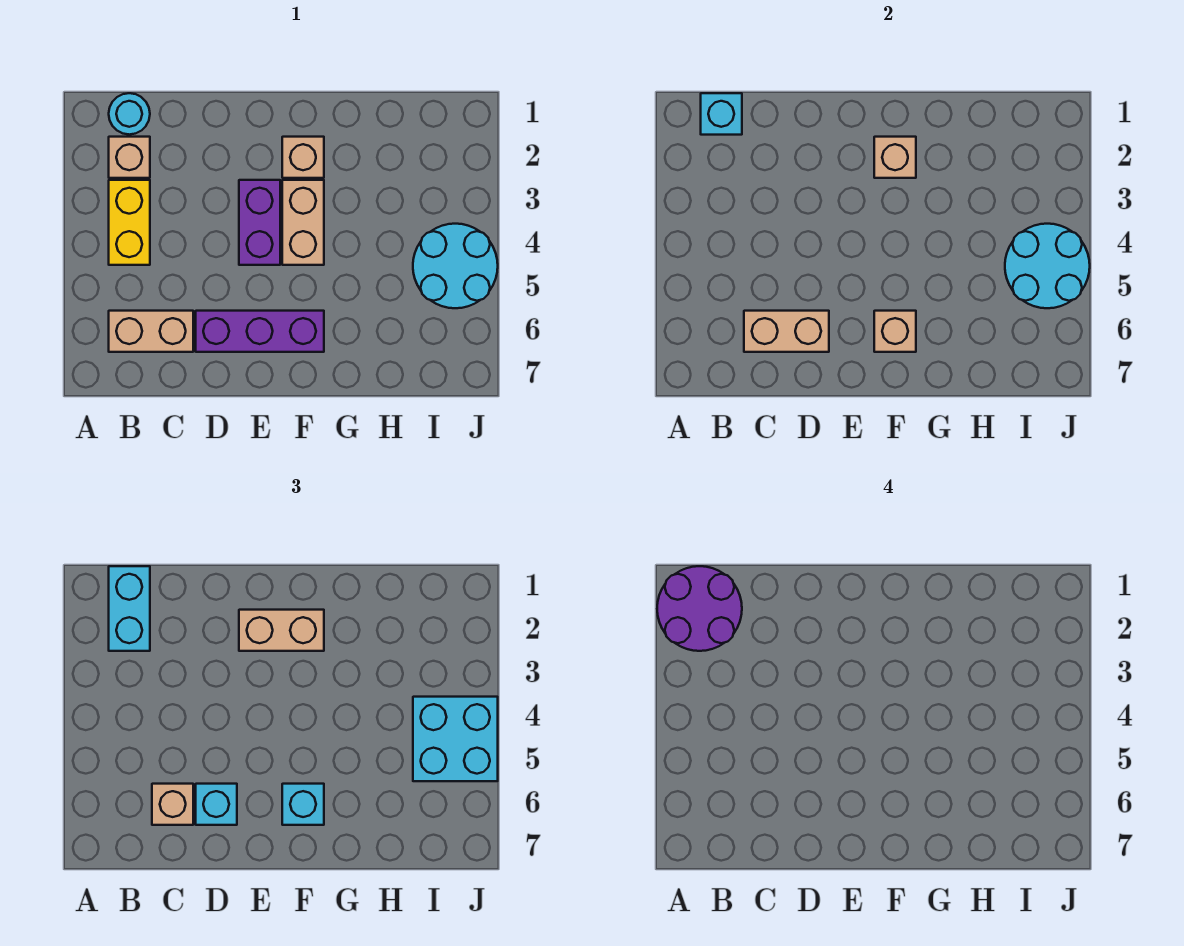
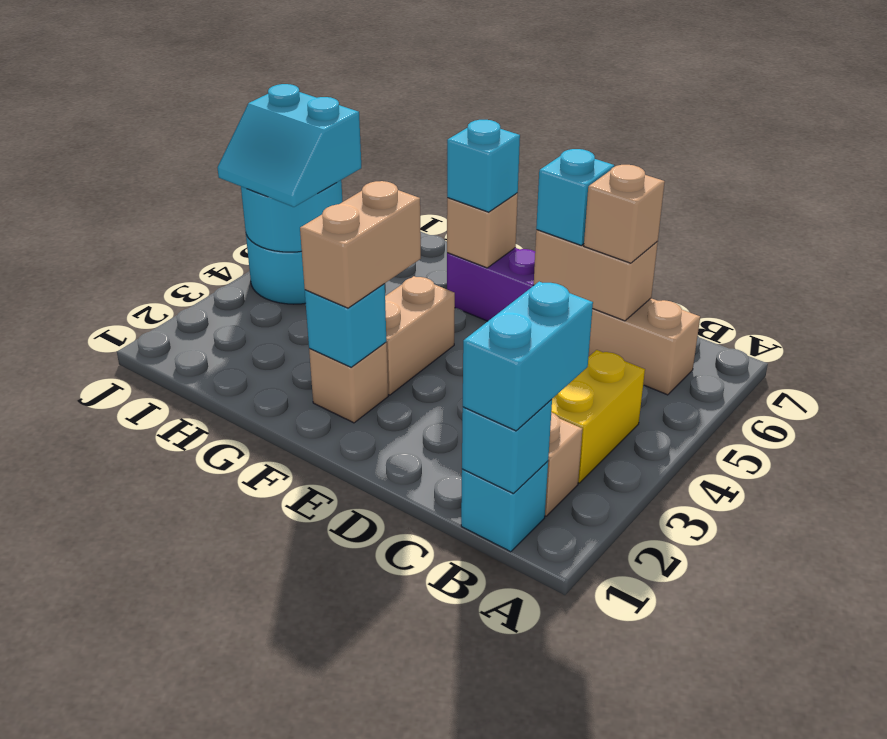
purple 2x2 round brick [657,566,742,651] -> none
cyan 1x1 round brick [109,93,150,135] -> cyan 1x1 brick [461,461,548,552]
tan 1x2 brick [239,610,324,651] -> tan 1x2 brick turned to [300,181,421,308]
purple 1x2 brick [239,180,280,265] -> none
tan 1x1 brick [874,137,916,178] -> cyan 1x1 brick [305,284,386,367]
cyan 2x2 brick [413,697,498,781] -> cyan 2x2 slope [218,84,361,207]

